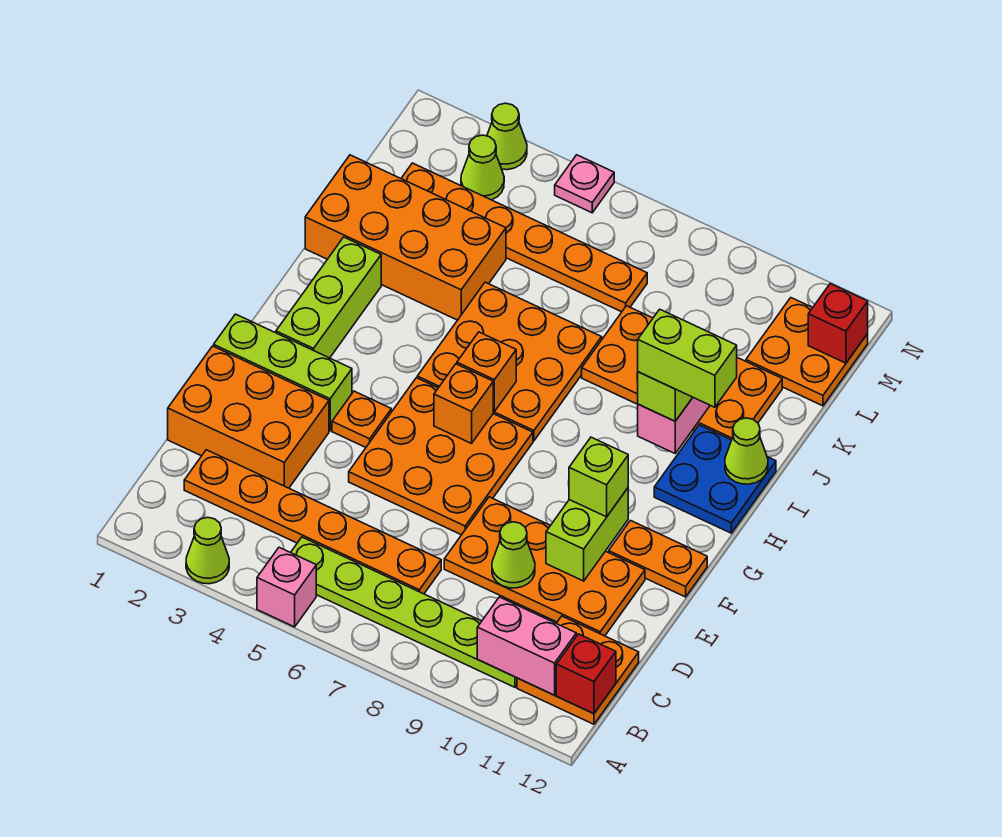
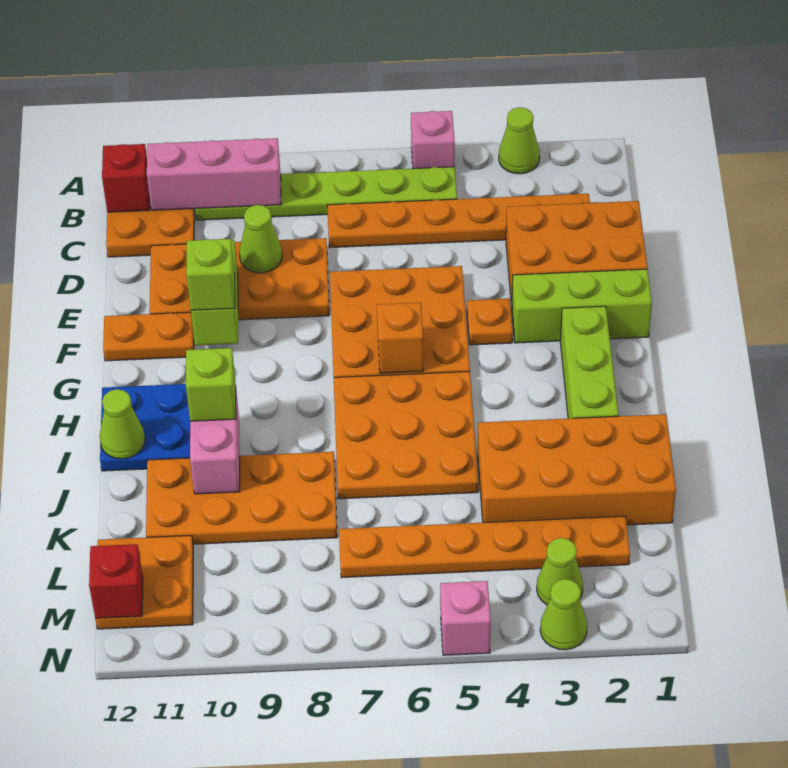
pink 1x2 brick [477,597,576,695] -> pink 1x3 brick [147,138,281,210]
orange 1x1 brick [457,332,516,412] -> none
lime 1x2 brick [638,309,737,407] -> none
pink 1x1 plate [555,155,614,213] -> pink 1x1 brick [440,581,491,655]

